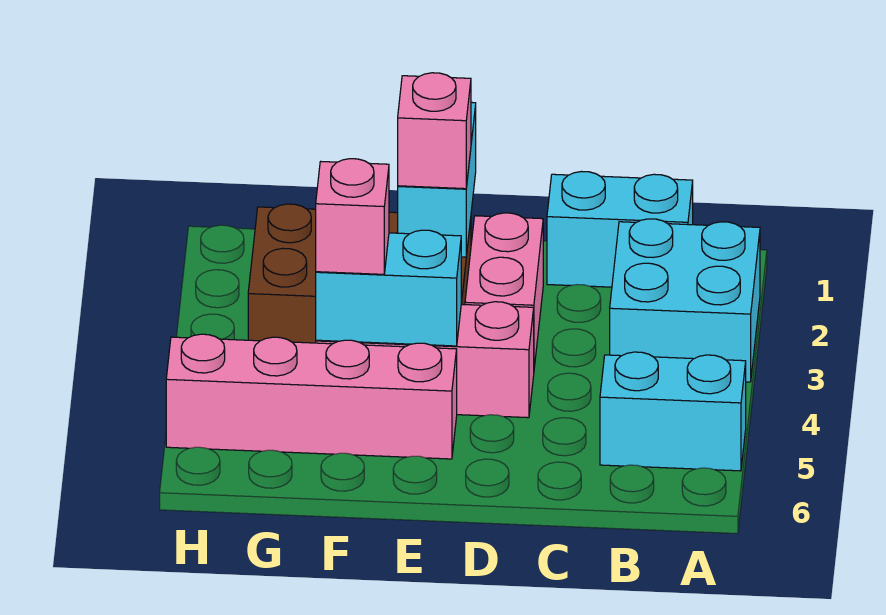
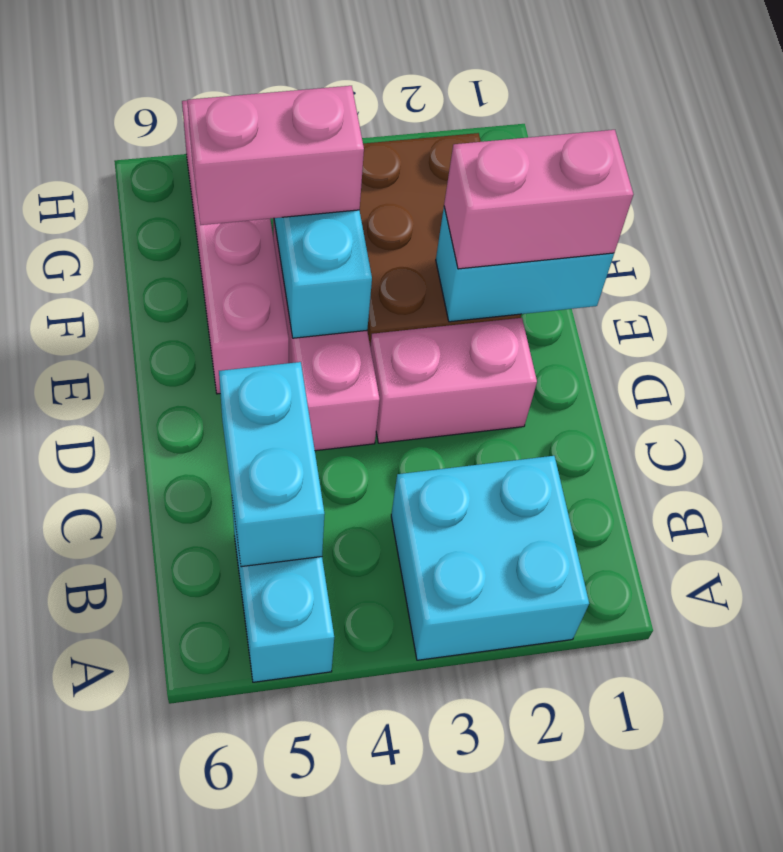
cyan 1x2 brick [547,172,693,287] -> cyan 1x2 brick moved to [219,362,325,567]
pink 1x1 brick [398,73,471,189] -> pink 1x2 brick [444,130,633,269]
pink 1x1 brick [316,159,389,274] -> pink 1x2 brick [187,86,364,225]

